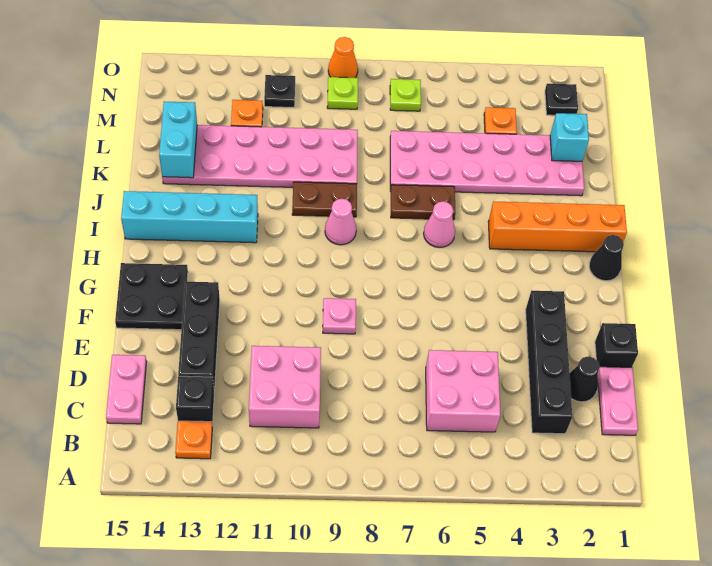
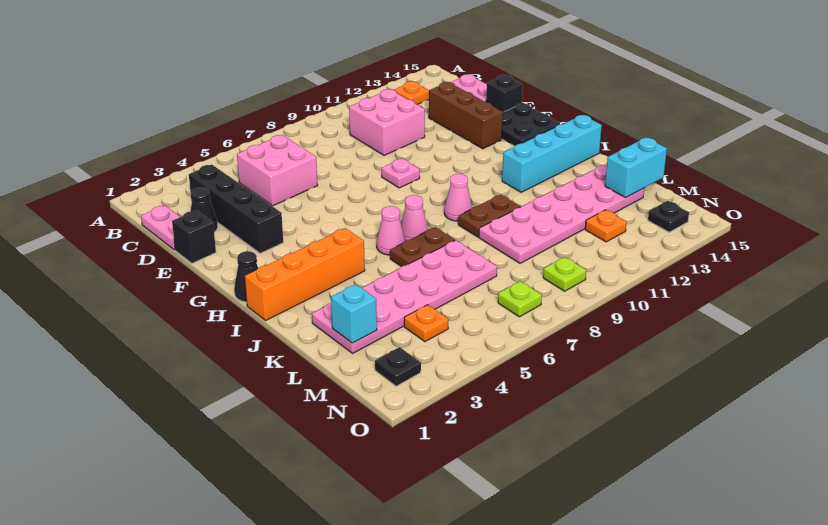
black 1x1 brick [176,376,214,425] -> black 1x1 brick moved to [486,75,523,112]
black 1x3 brick [178,282,220,392] -> brown 1x3 brick [429,82,503,149]
none -> pink 1x1 cone [401,195,428,241]
cyan 1x2 brick [159,102,197,178] -> cyan 1x2 brick turned to [605,138,667,197]
black 1x1 plate [264,75,295,107] -> black 1x1 plate moved to [648,201,689,232]
orange 1x1 cone [328,37,358,78] -> none

